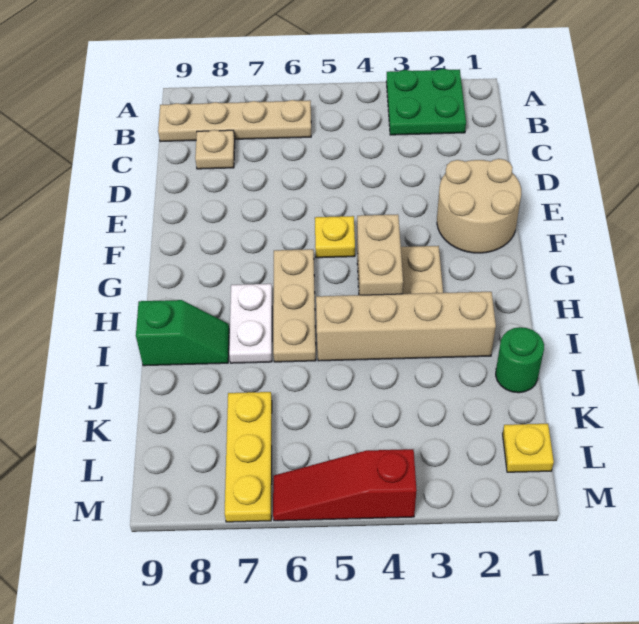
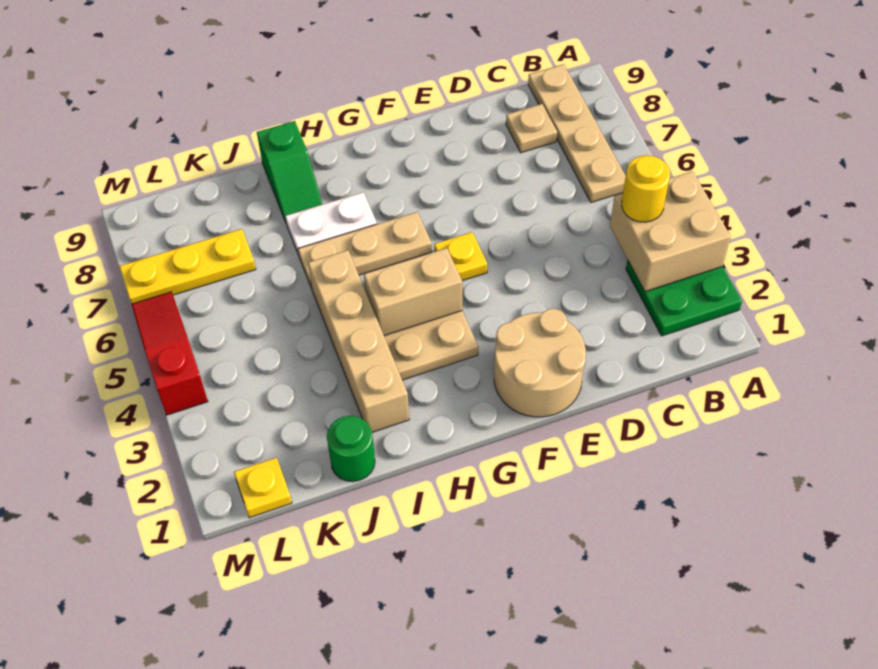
none -> tan 2x2 brick [610,171,731,292]
none -> yellow 1x1 round brick [621,155,670,222]

